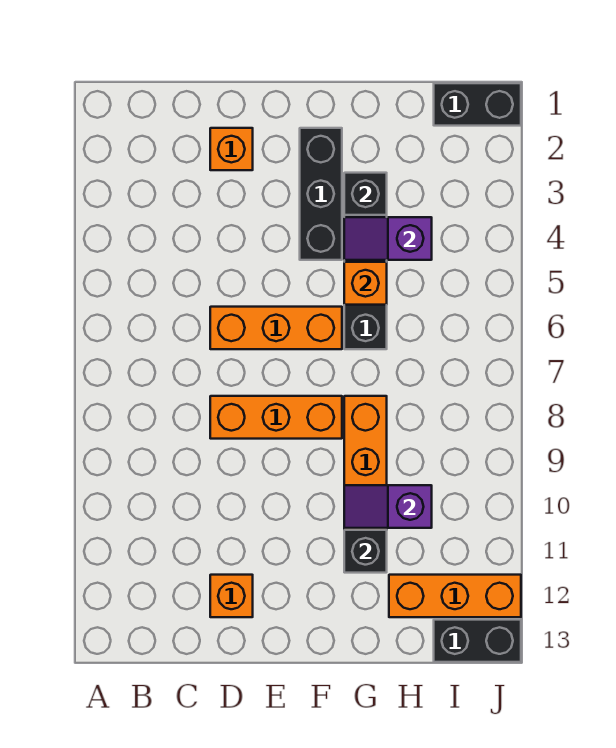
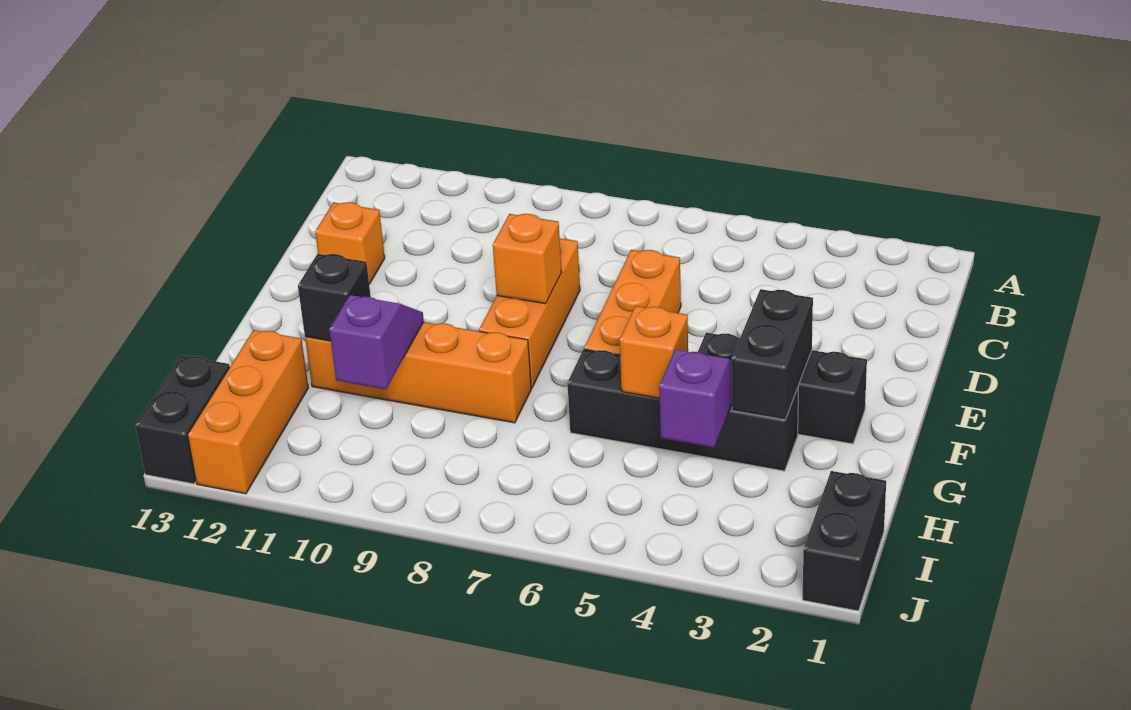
orange 1x1 brick [210,128,253,170] -> orange 1x1 brick moved to [493,214,562,304]
black 1x1 brick [344,173,387,215] -> black 1x2 brick [732,289,813,420]

